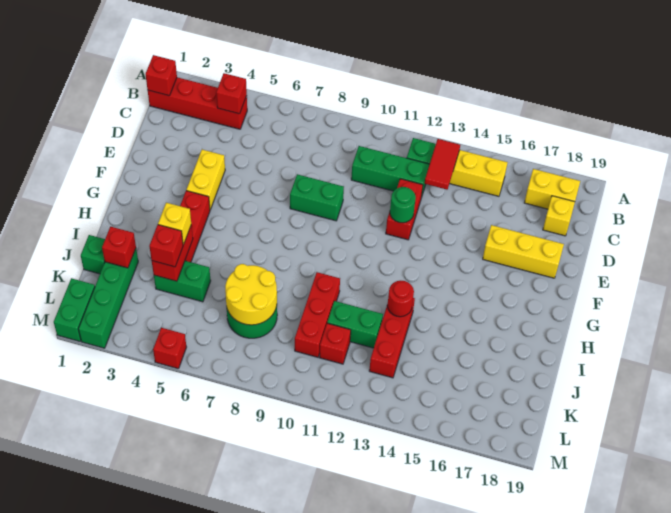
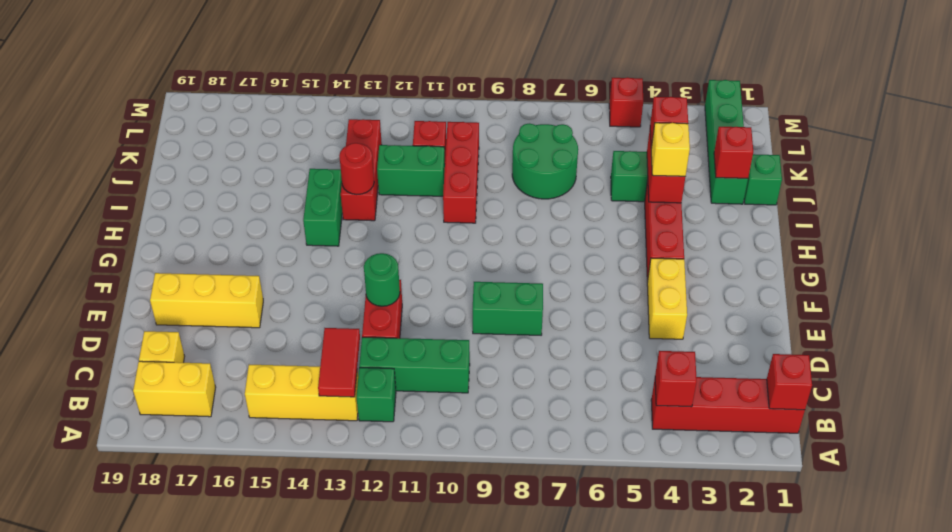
yellow 2x2 round brick [225,264,277,325] -> none
green 1x2 brick [54,278,95,341] -> green 1x2 brick moved to [303,169,342,246]

